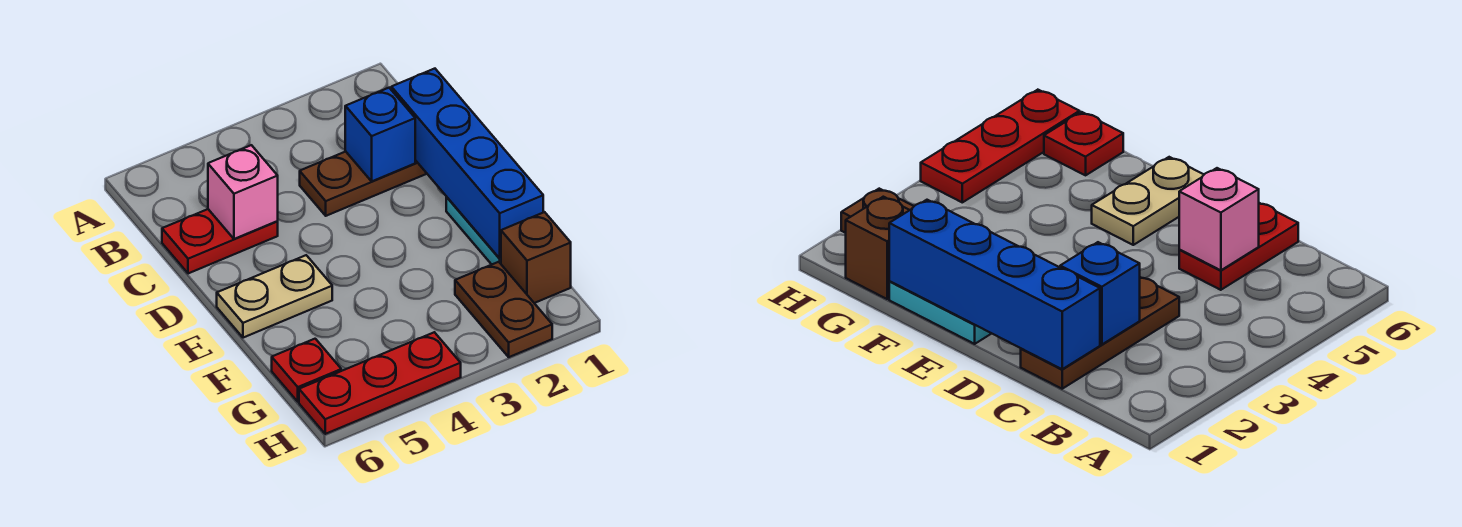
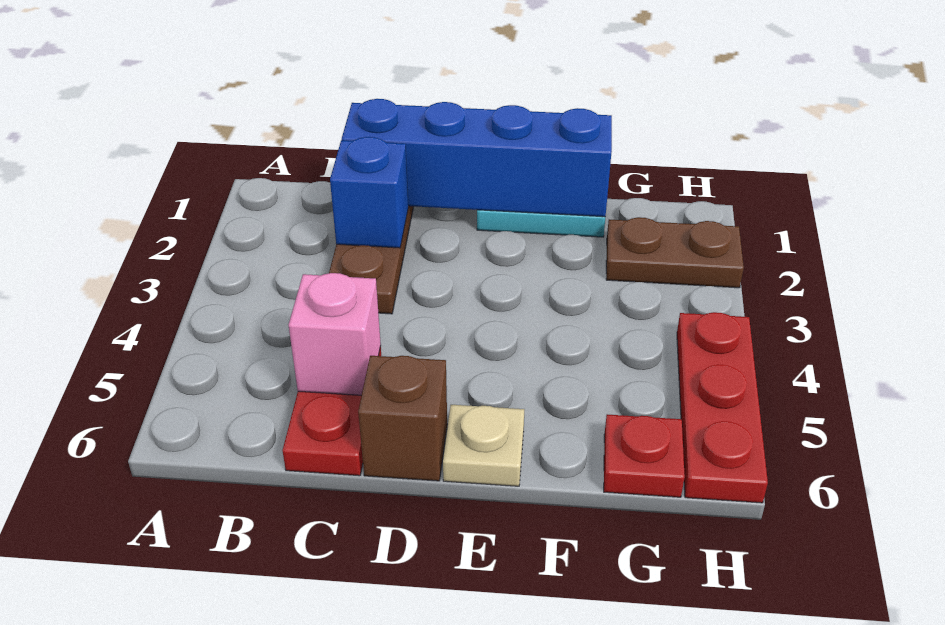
tan 1x2 plate [217,255,332,338] -> tan 1x1 plate [443,405,524,486]
brown 1x1 brick [501,212,571,303] -> brown 1x1 brick moved to [358,356,447,481]

